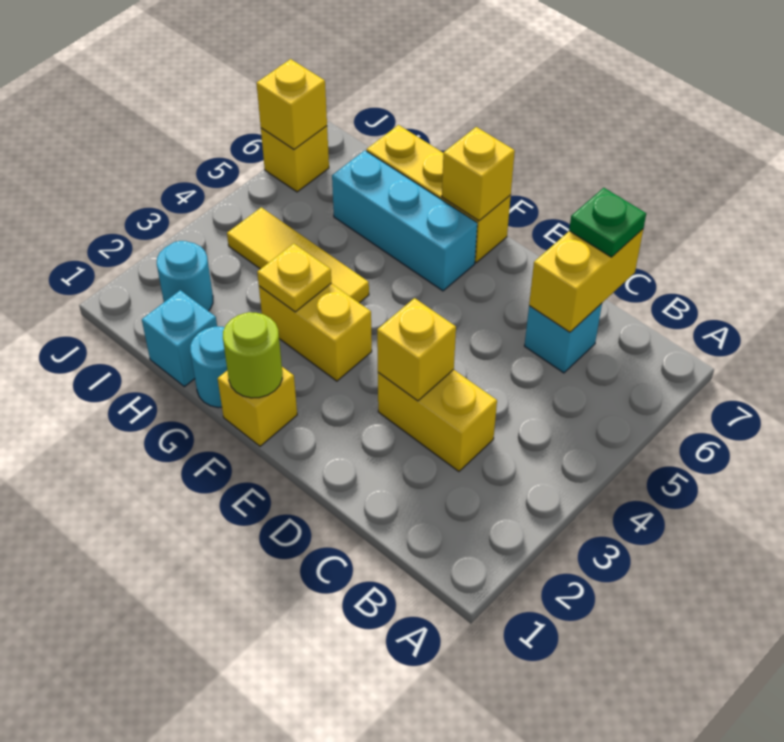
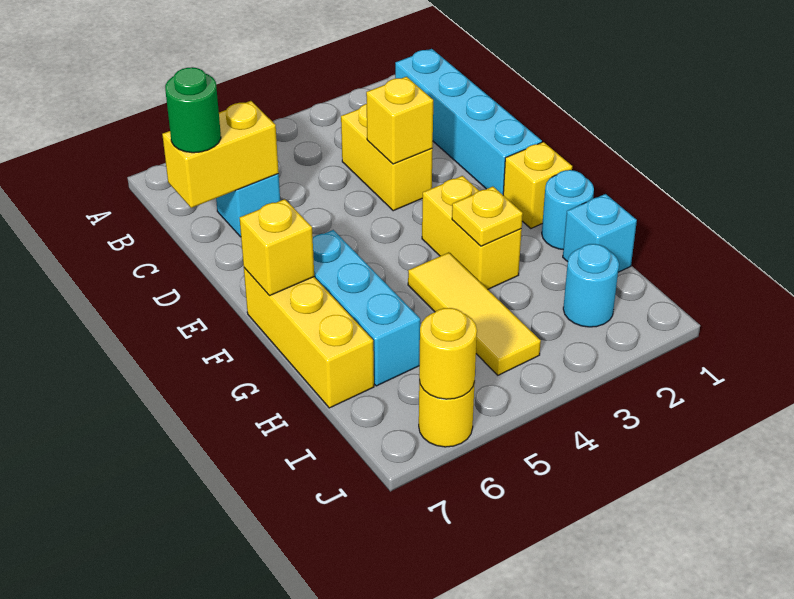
none -> cyan 1x4 brick [395,49,542,195]
green 1x1 plate [569,188,646,257] -> green 1x1 round brick [165,67,221,153]
lime 1x1 round brick [223,312,282,398] -> none
yellow 1x1 brick [261,126,329,192] -> yellow 1x1 round brick [419,380,475,447]
yellow 1x1 brick [257,59,327,149] -> yellow 1x1 round brick [419,308,477,399]

